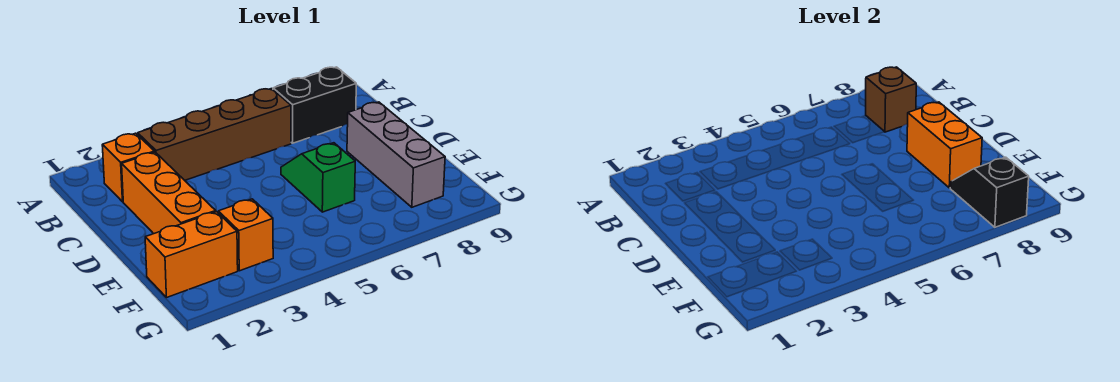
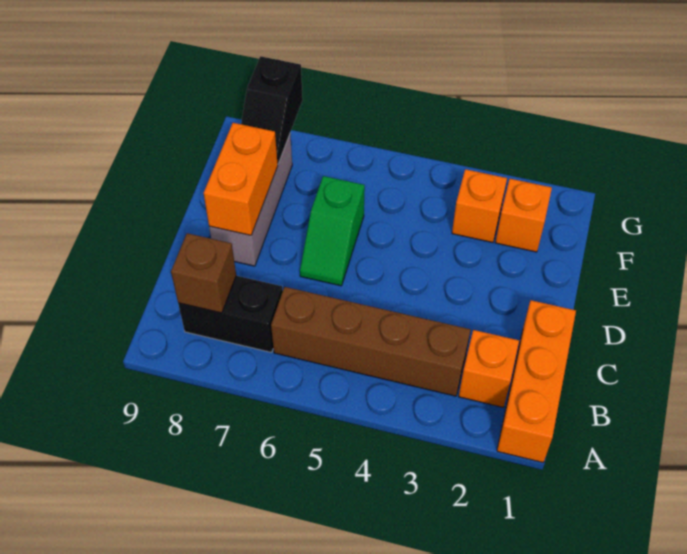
orange 1x3 brick [122,152,216,234] -> orange 1x3 brick moved to [497,300,576,462]
orange 1x2 brick [145,212,238,298] -> orange 1x1 brick [495,179,552,252]

